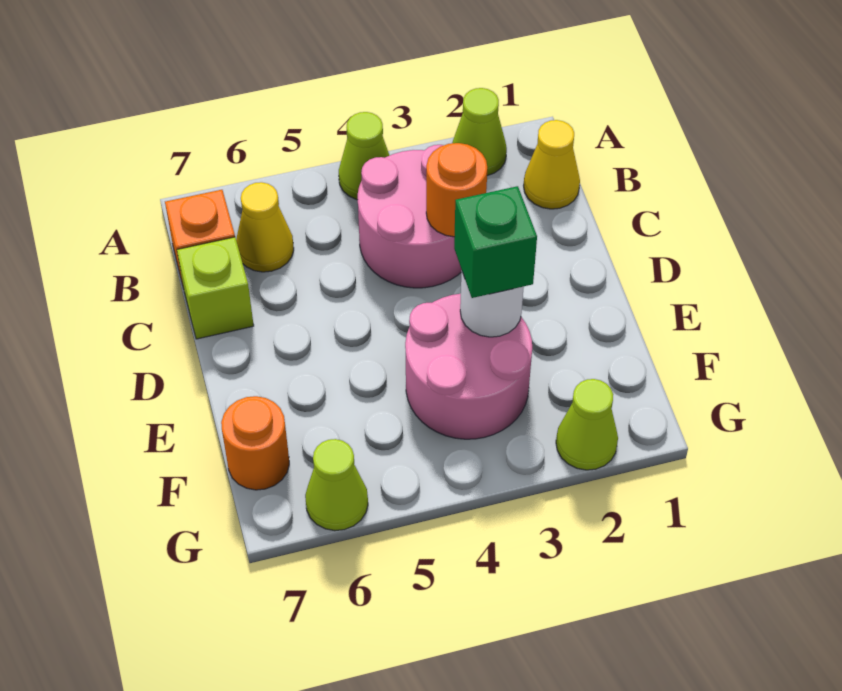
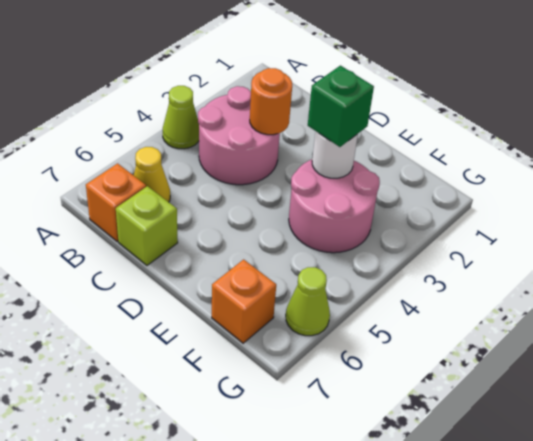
lime 1x1 cone [452,88,507,176] -> none
yellow 1x1 cone [524,120,580,209] -> none
orange 1x1 round brick [221,396,289,490] -> orange 1x1 brick [212,259,276,343]
lime 1x1 cone [556,379,618,470] -> none

